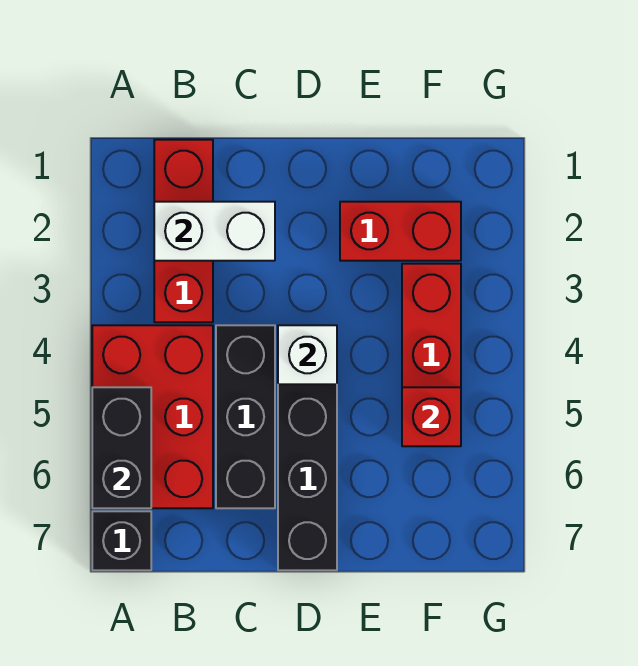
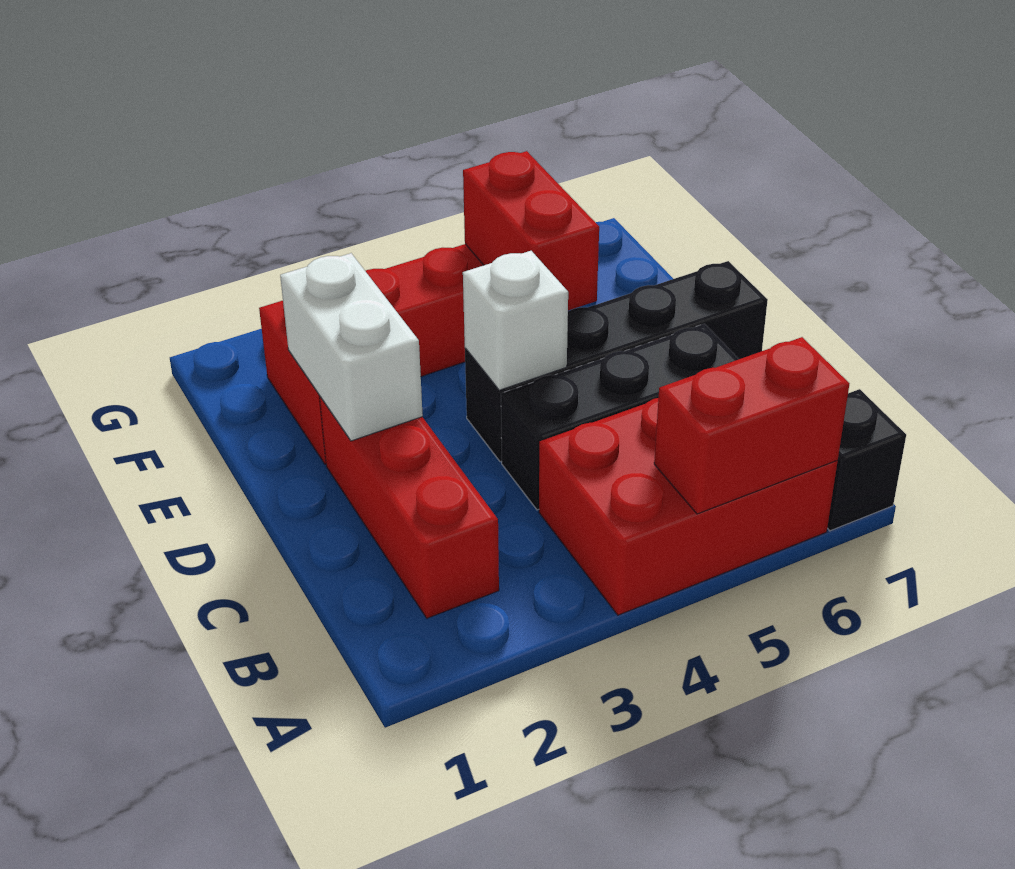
black 1x2 brick [92,387,151,508] -> red 1x2 brick [654,337,849,514]
red 1x3 brick [154,140,213,322] -> red 1x3 brick turned to [320,397,499,618]
white 1x2 brick [154,202,275,261] -> white 1x2 brick moved to [280,253,423,441]
red 1x1 brick [402,387,461,446] -> red 1x2 brick [463,151,599,310]

